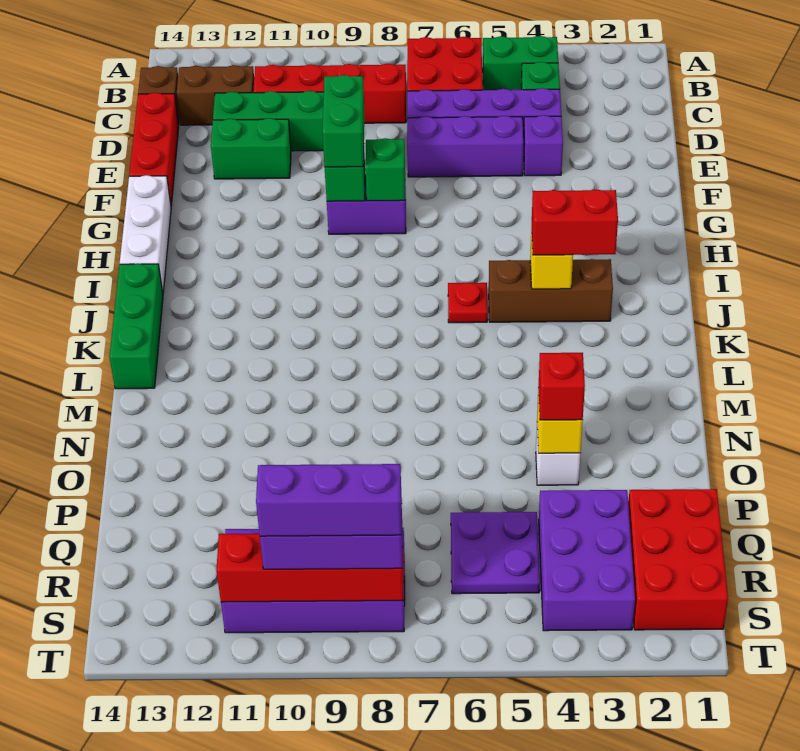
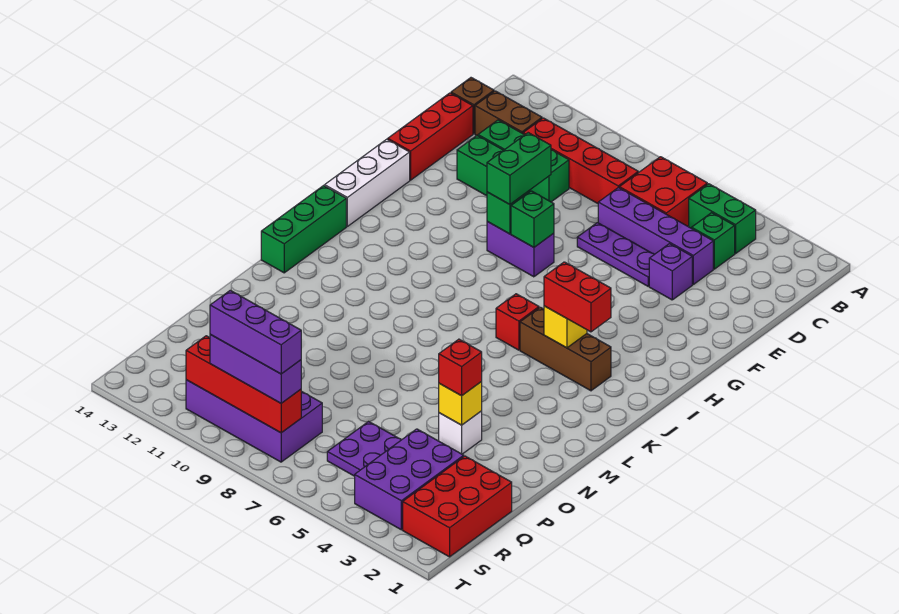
purple 1x3 brick [407,116,523,177] -> purple 1x3 plate [577,223,654,286]
red 1x1 plate [448,283,488,323] -> red 1x1 brick [496,294,539,350]

